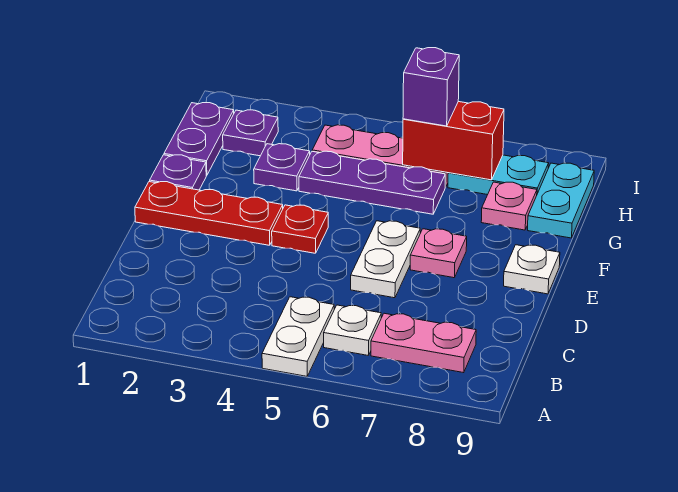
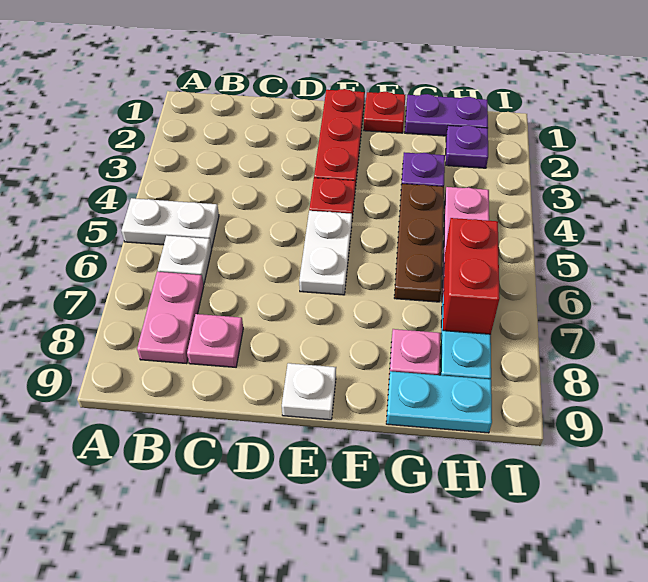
white 1x2 plate [351,221,420,298] -> white 1x2 plate turned to [299,211,352,295]
pink 1x1 plate [410,229,467,278] -> pink 1x1 plate moved to [187,314,243,367]
purple 1x1 plate [150,155,206,190] -> red 1x1 plate [364,92,405,133]
purple 1x3 plate [299,151,445,214] -> brown 1x3 plate [394,184,444,302]
purple 1x1 brick [403,48,459,126] -> none

